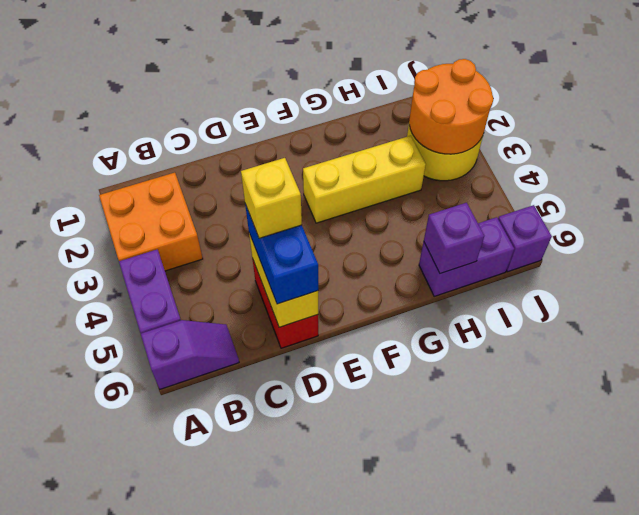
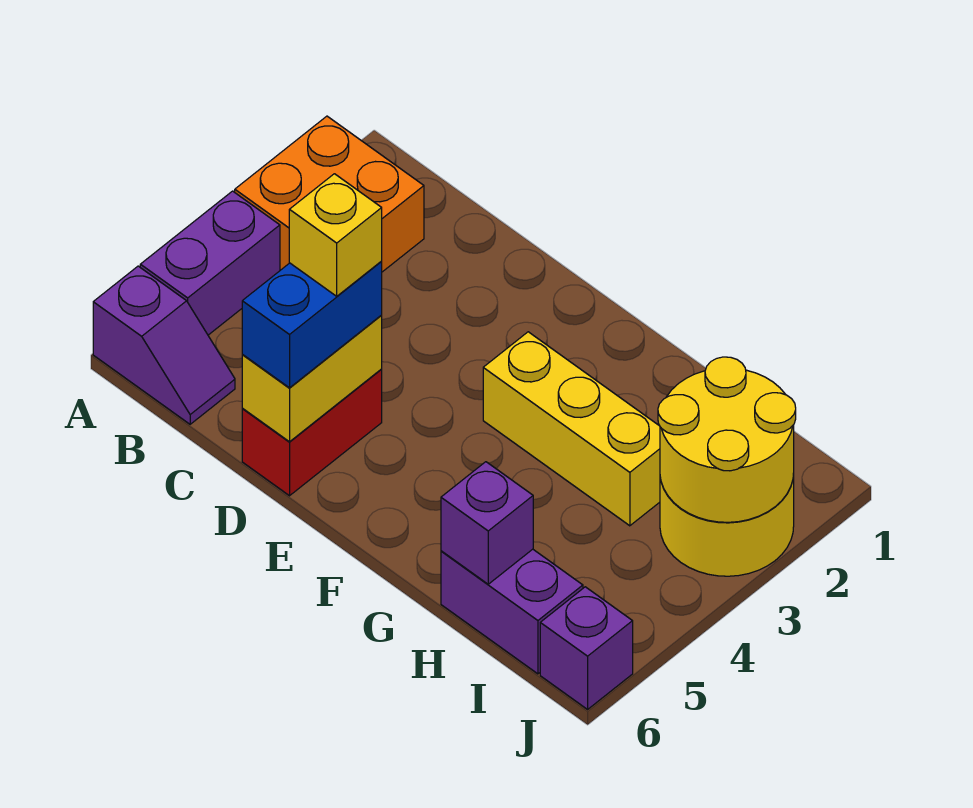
orange 2x2 round brick [409,59,493,154] -> yellow 2x2 round brick [658,357,796,522]

